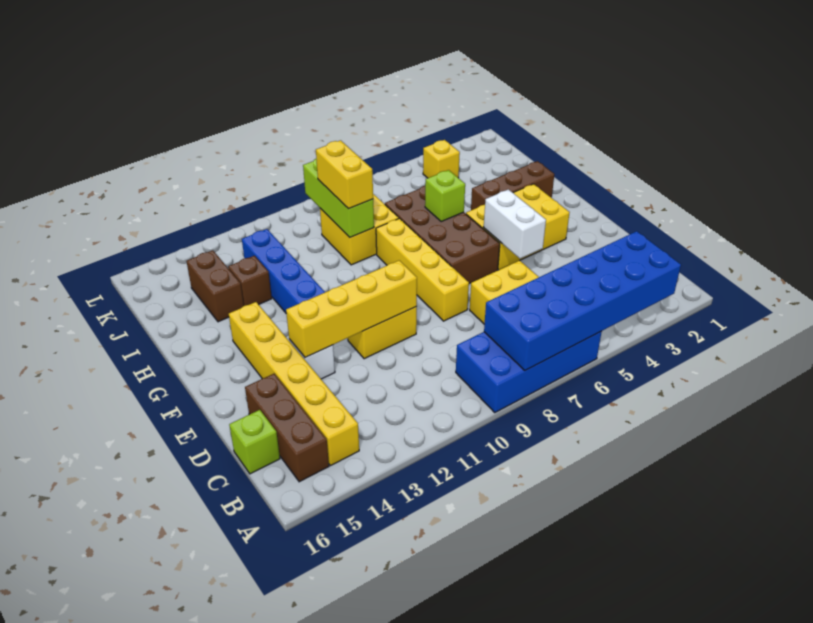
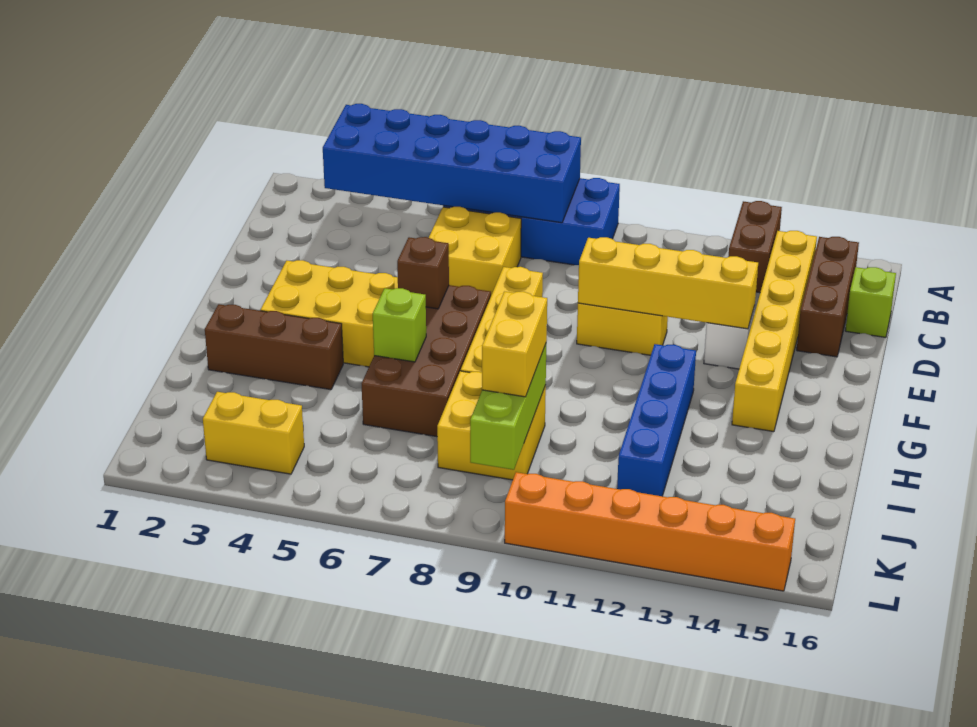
white 1x2 brick [484,189,546,259] -> none
brown 1x1 brick [228,256,272,306] -> brown 1x1 brick moved to [397,237,449,309]
brown 1x2 brick [186,250,244,322] -> brown 1x2 brick moved to [728,201,782,293]
yellow 1x1 brick [423,140,460,178] -> yellow 1x2 brick [203,392,304,474]
none -> orange 1x6 brick [505,472,795,591]

